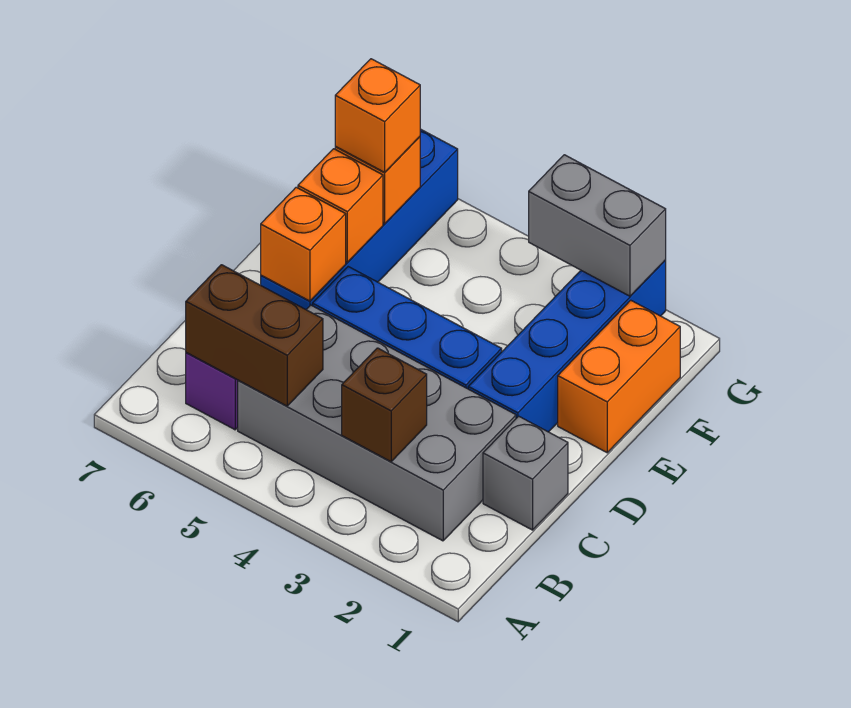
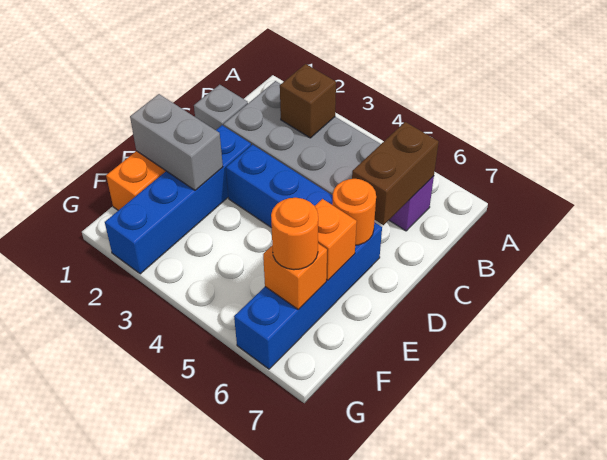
brown 1x2 brick [186,265,323,406] -> brown 1x2 brick turned to [352,122,439,225]
orange 1x1 brick [261,187,346,301] -> orange 1x1 round brick [332,179,376,245]
orange 1x1 brick [335,59,420,172] -> orange 1x1 round brick [271,198,318,270]
grey 1x2 brick [529,155,666,296] -> grey 1x2 brick moved to [130,94,223,190]

